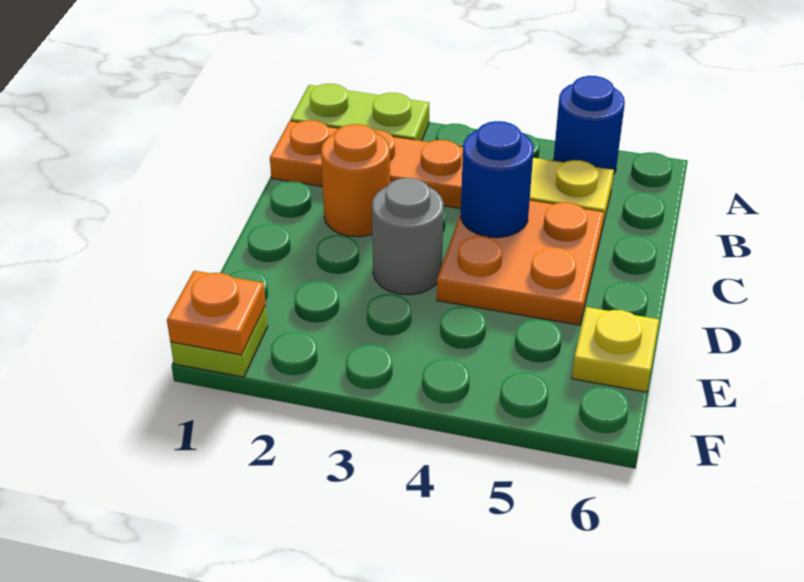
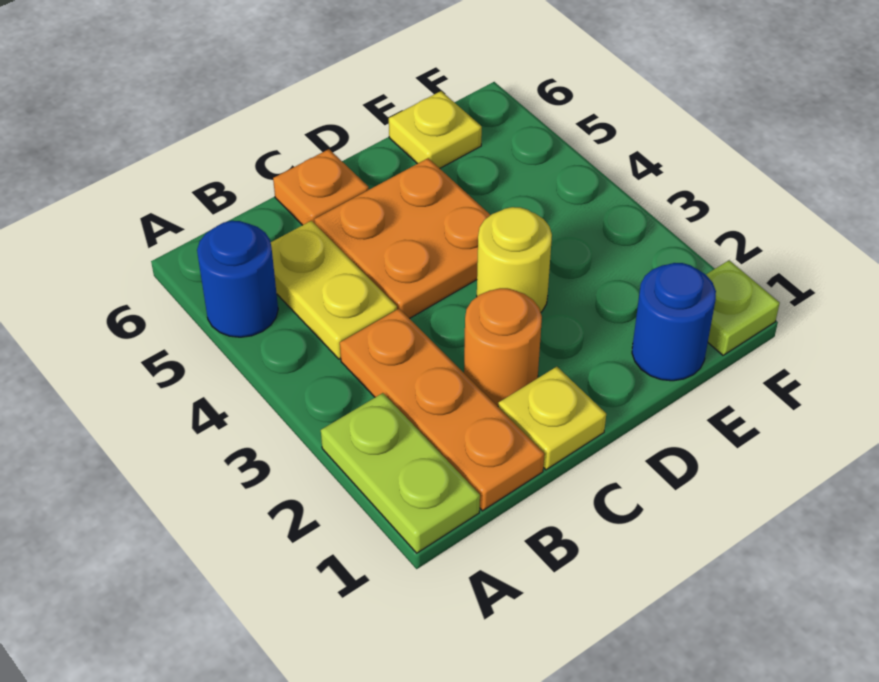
none -> yellow 1x1 plate [498,367,606,470]
blue 1x1 round brick [461,121,534,238] -> blue 1x1 round brick moved to [632,263,716,381]
grey 1x1 round brick [372,178,444,295] -> yellow 1x1 round brick [477,207,552,312]
orange 1x1 plate [167,271,266,355] -> orange 1x1 plate moved to [273,149,369,225]

